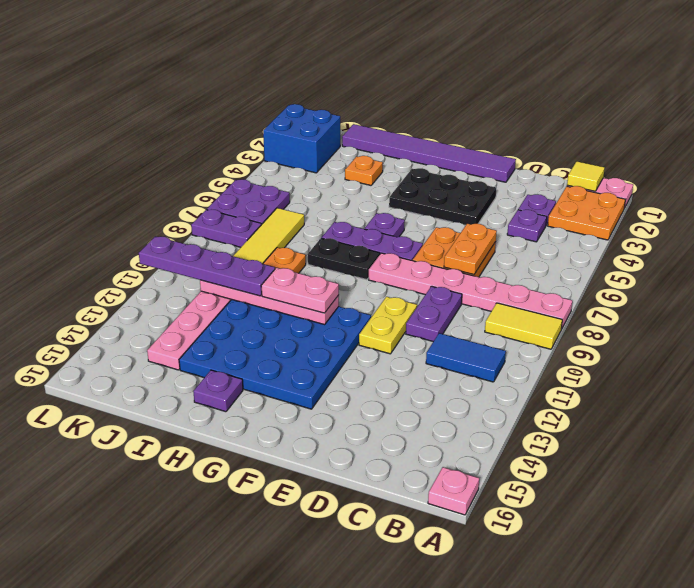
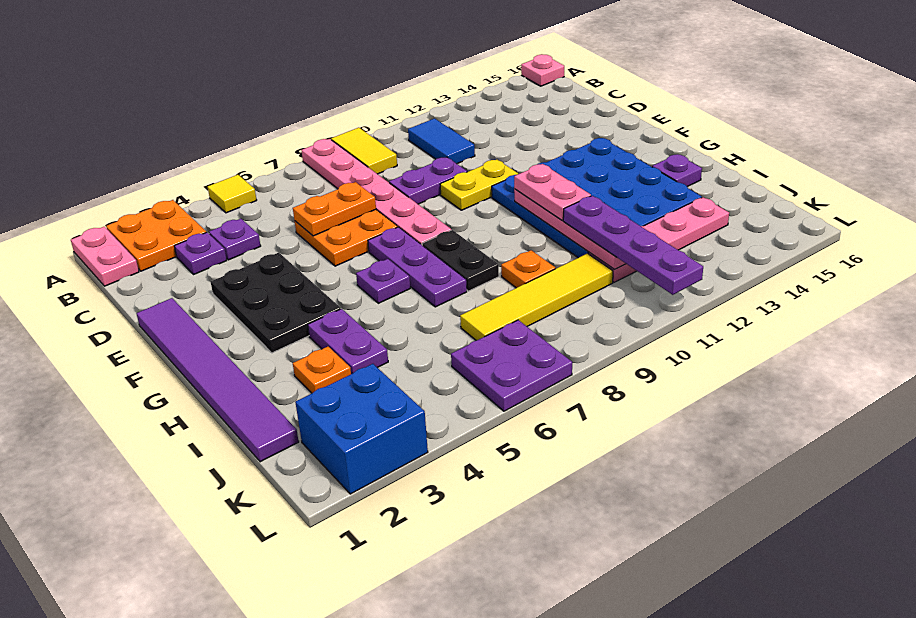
yellow 1x1 tile [567,161,605,191] -> yellow 1x1 tile moved to [208,175,257,213]
purple 1x2 plate [191,210,261,247] -> purple 1x2 plate moved to [308,309,388,374]

